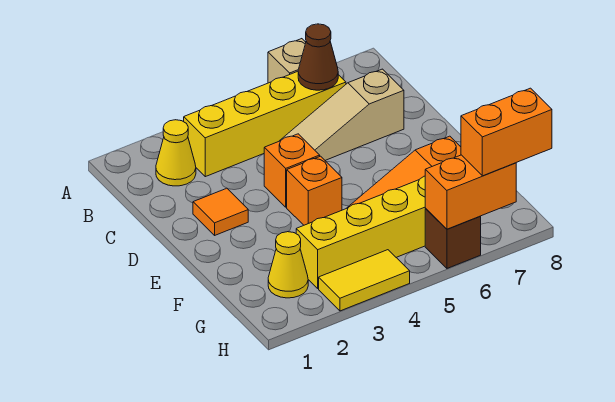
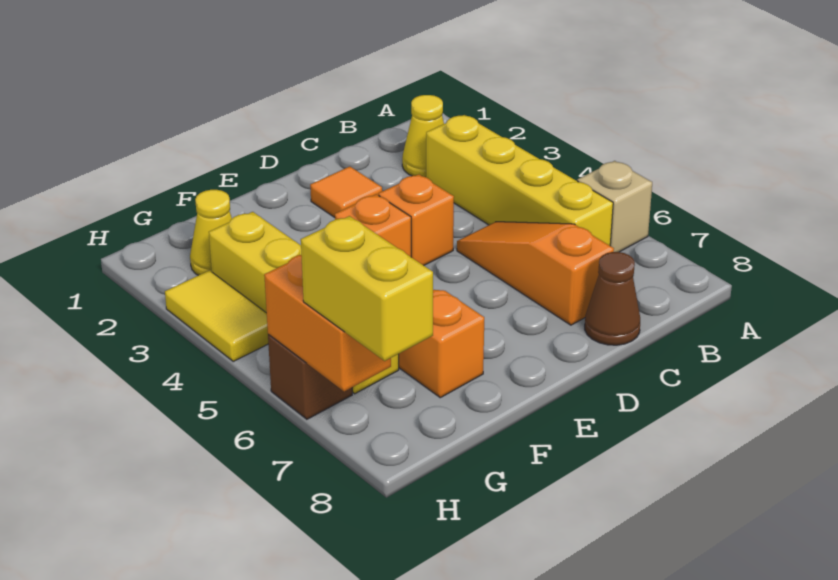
brown 1x1 cone [298,24,338,90] -> brown 1x1 cone moved to [585,252,640,345]
tan 1x3 slope [280,69,404,160] -> orange 1x3 slope [457,222,614,325]
orange 1x2 brick [461,88,552,176] -> yellow 1x2 brick [301,216,433,361]

